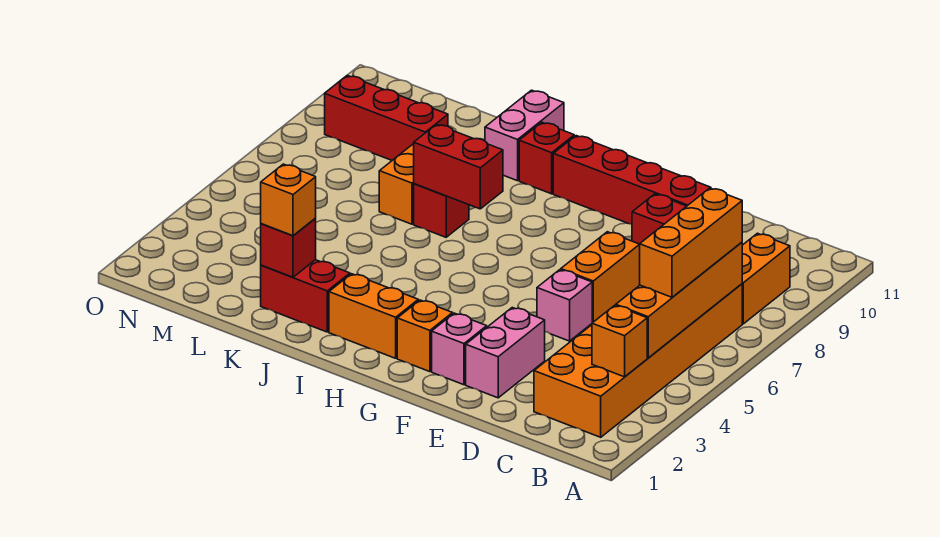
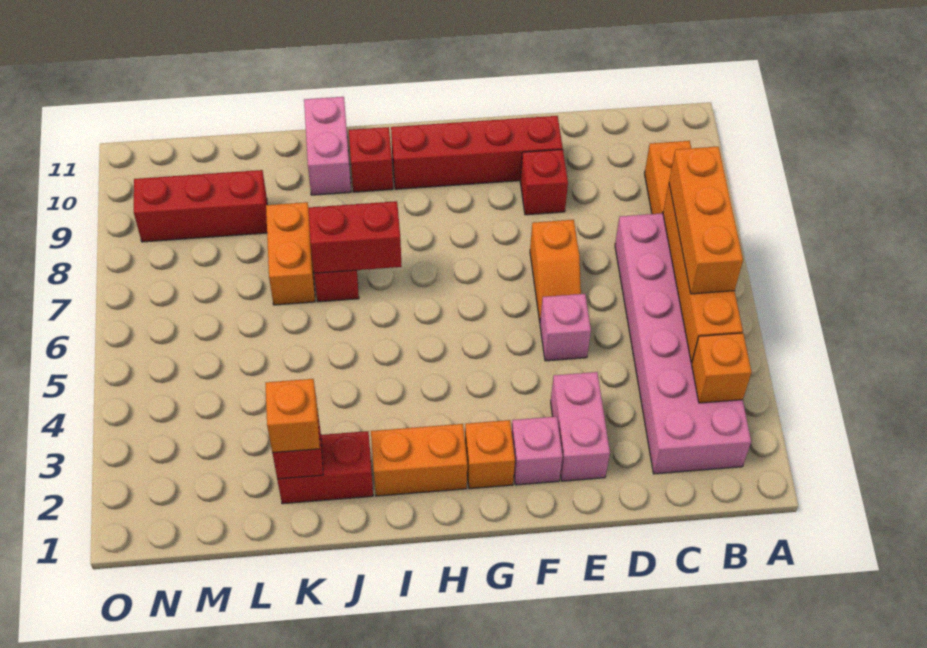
orange 2x6 brick [534,284,742,437] -> pink 2x6 brick [615,213,751,474]
orange 1x2 brick [561,232,640,322] -> orange 1x2 slope [530,220,581,321]

